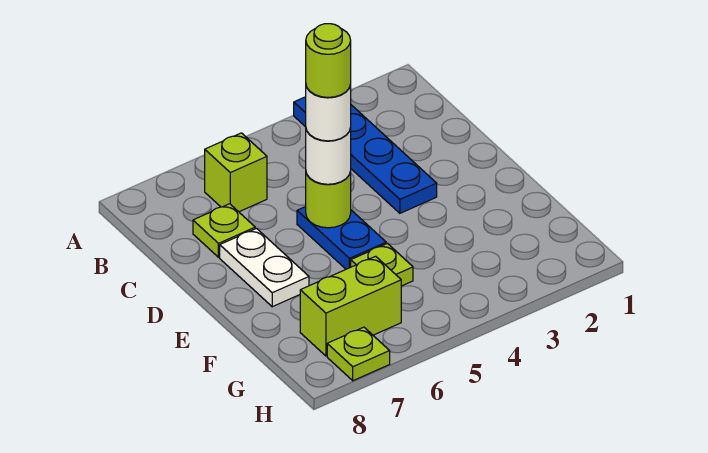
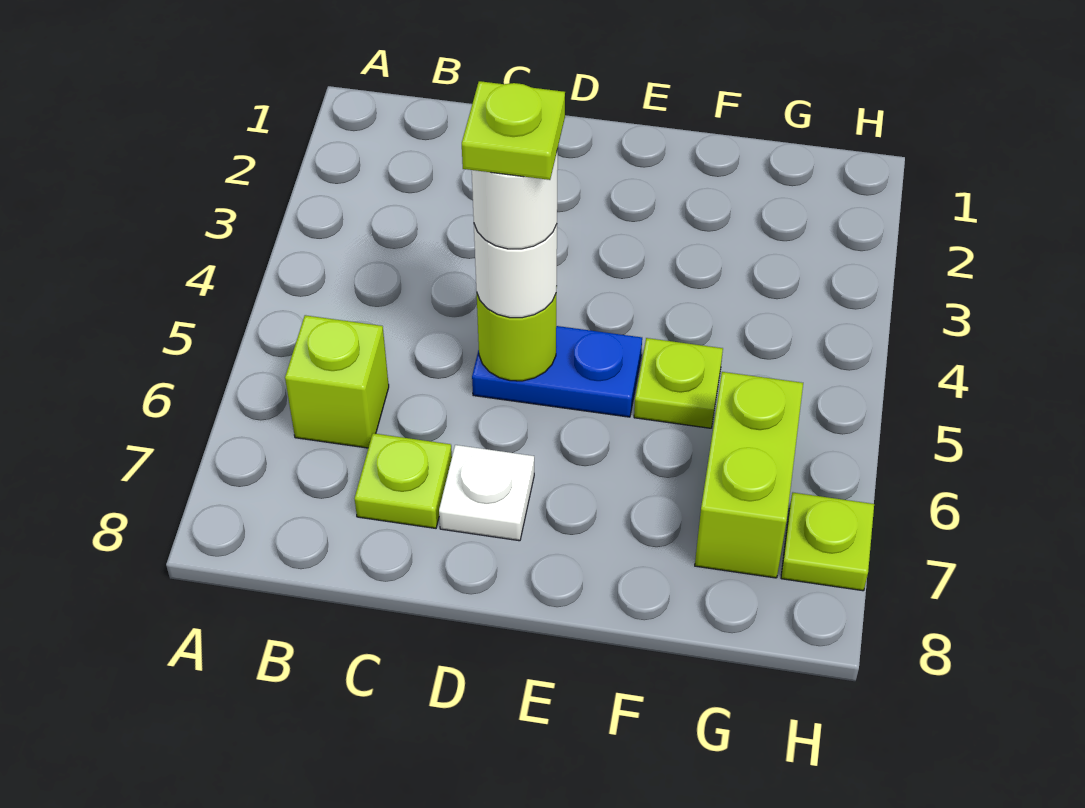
blue 1x4 plate [294,97,437,213] -> none
lime 1x1 round brick [306,24,351,97] -> lime 1x1 plate [462,81,565,180]
white 1x2 plate [220,228,309,307] -> white 1x1 plate [439,445,534,541]

